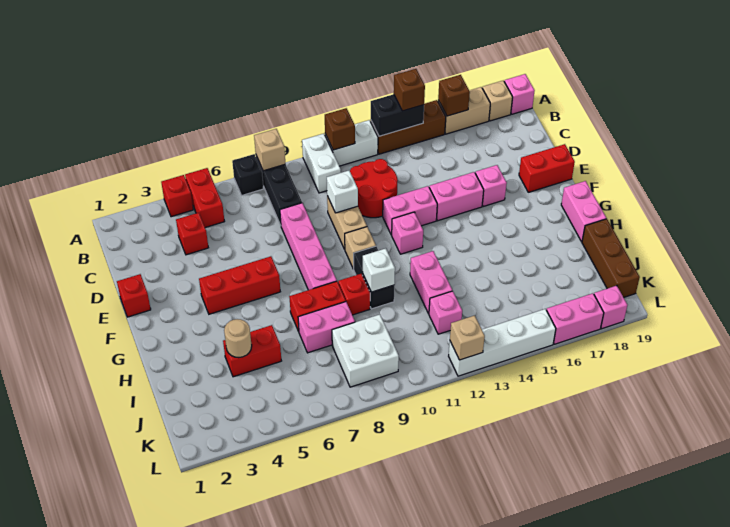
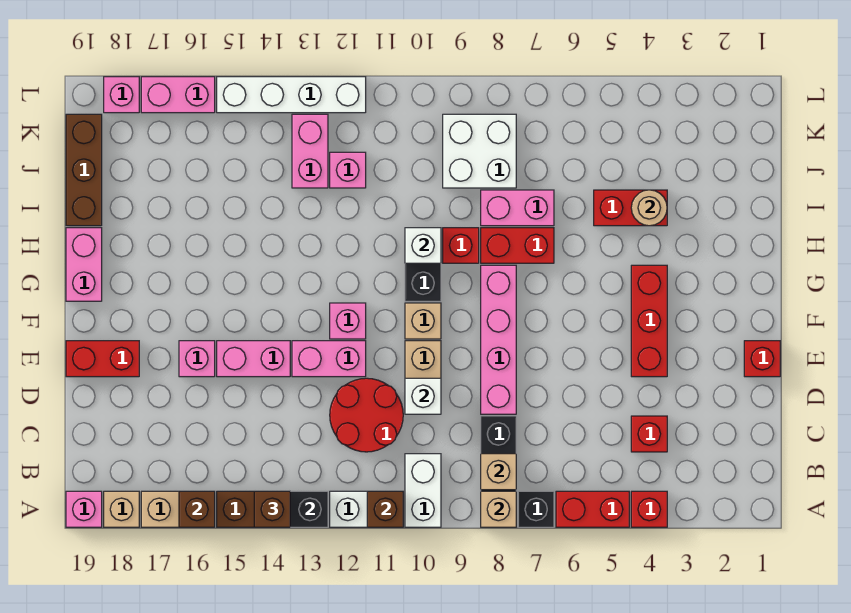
red 1x2 brick [185,168,225,228] -> red 1x2 brick turned to [556,491,629,527]
red 1x3 brick [199,256,280,314] -> red 1x3 brick turned to [631,265,667,377]
pink 1x2 brick [410,251,452,314] -> pink 1x2 brick moved to [292,114,328,188]
tan 1x1 brick [450,315,485,360] -> tan 1x1 brick moved to [481,454,516,490]

